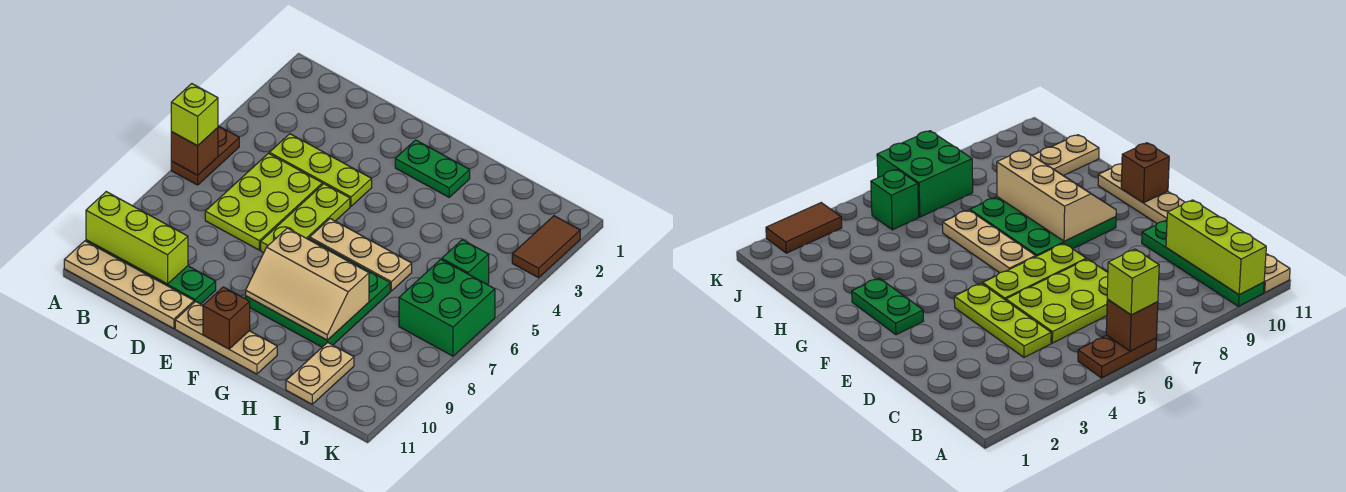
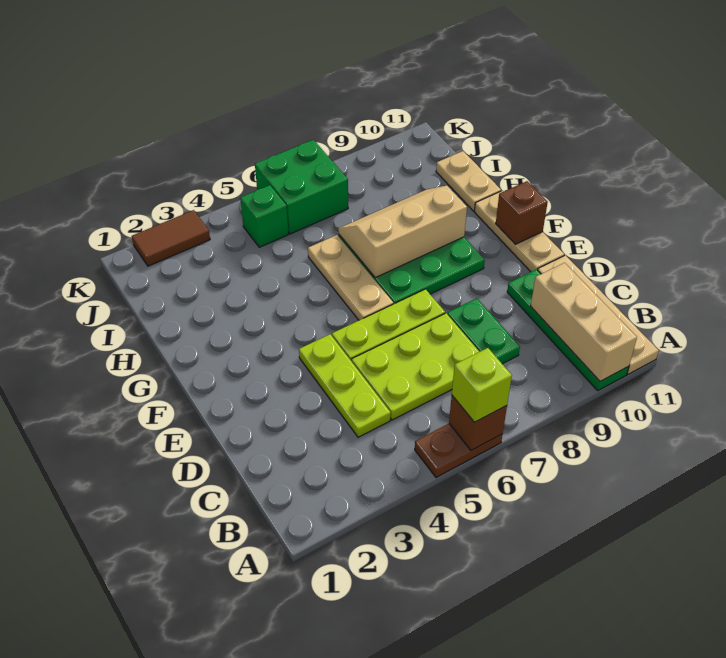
lime 1x3 brick [86,192,188,284] -> tan 1x3 brick [531,263,637,381]
green 1x2 plate [395,140,470,197] -> green 1x2 plate moved to [448,298,520,364]
tan 2x3 slope [246,228,369,340] -> tan 2x3 slope turned to [338,186,467,278]
tan 1x2 plate [286,342,354,404] -> tan 1x2 plate turned to [436,151,501,211]

